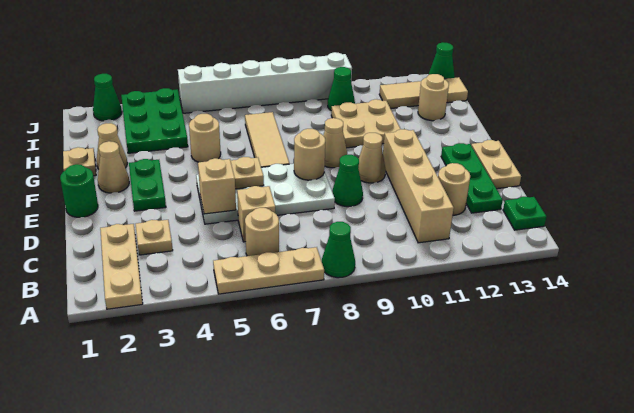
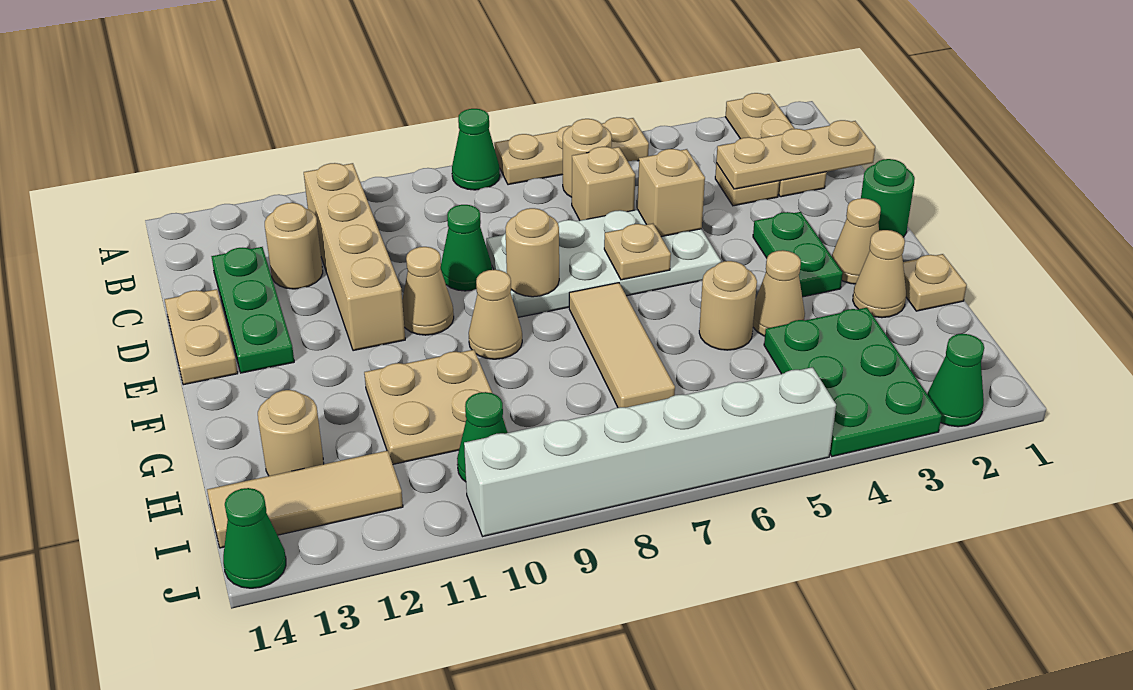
green 1x1 plate [503,197,547,230] -> none
none -> tan 1x3 plate [716,120,875,189]
none -> tan 1x1 cone [753,250,805,336]

